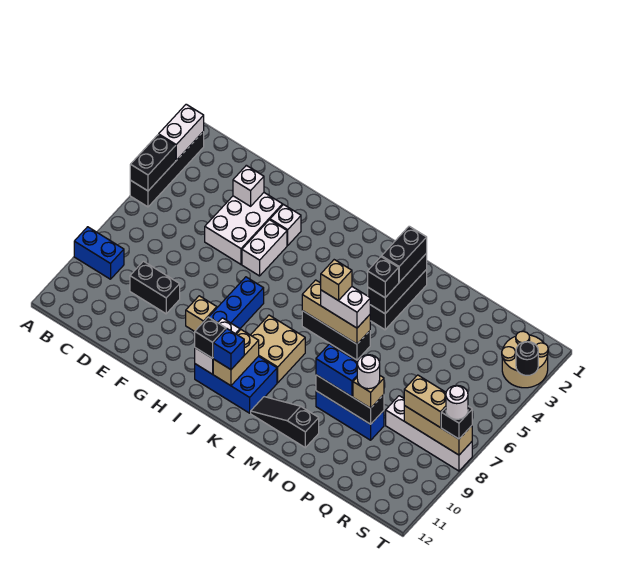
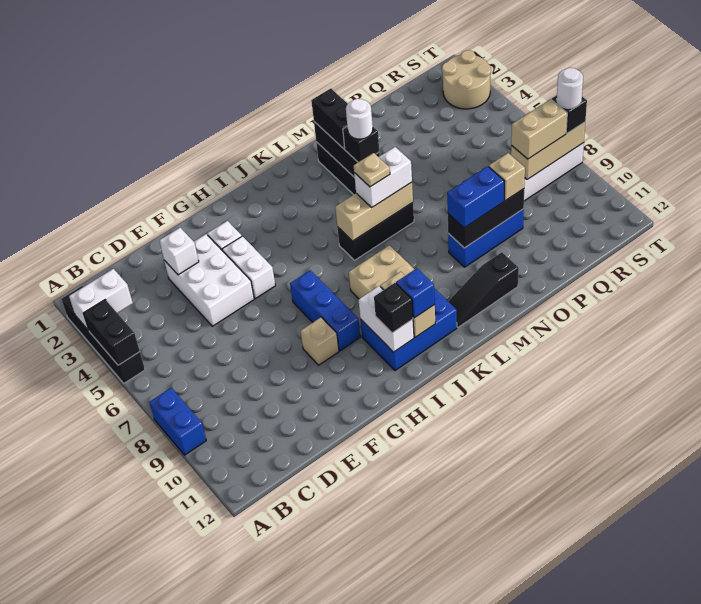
white 1x2 brick [159,104,204,160] -> white 1x2 brick turned to [69,269,133,331]
blue 1x2 brick [74,227,124,279] -> blue 1x2 brick turned to [149,388,206,455]
black 1x2 brick [130,261,180,314] -> none
tan 1x1 brick [320,260,352,301] -> tan 1x1 plate [354,153,390,187]
white 1x1 round brick [357,355,380,389] -> white 1x1 round brick moved to [346,99,373,139]
black 1x1 round brick [516,342,538,375] -> none

